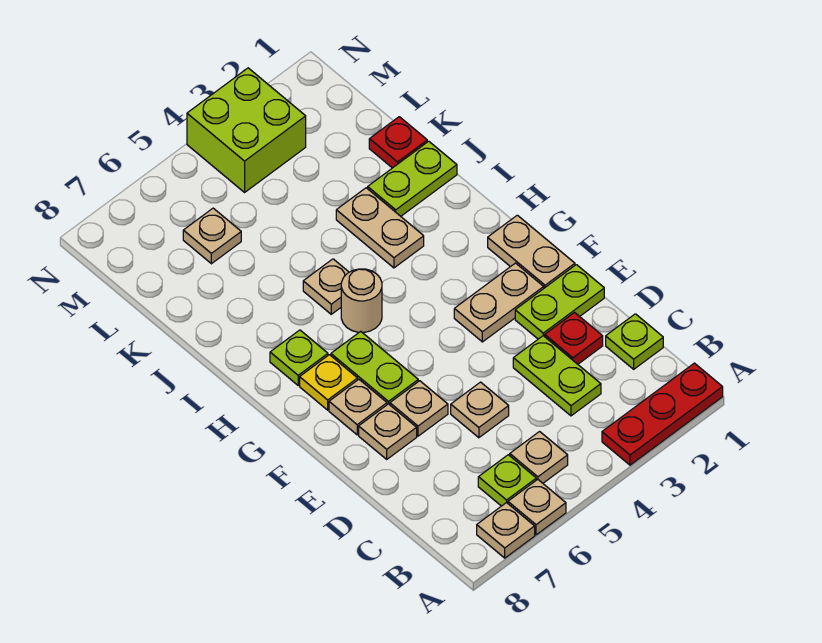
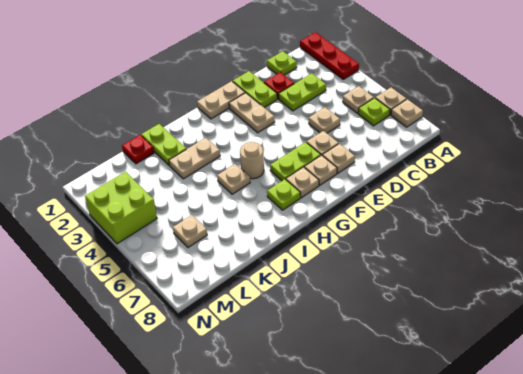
yellow 1x1 plate [300,355,358,410] -> tan 1x1 plate [286,167,319,198]

